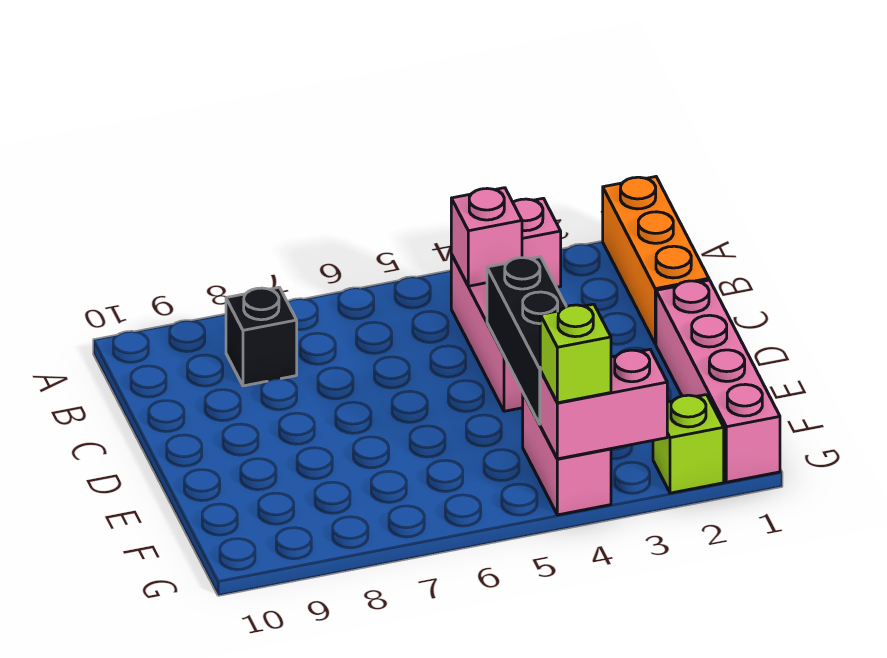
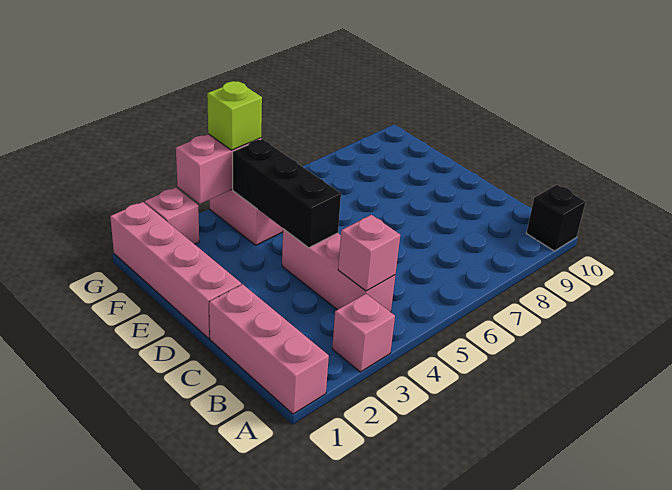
orange 1x3 brick [603,177,709,344] -> pink 1x3 brick [209,284,329,414]
black 1x1 brick [226,287,297,386] -> black 1x1 brick moved to [527,185,586,251]
lime 1x1 brick [653,395,724,493] -> pink 1x1 brick [145,188,199,244]

